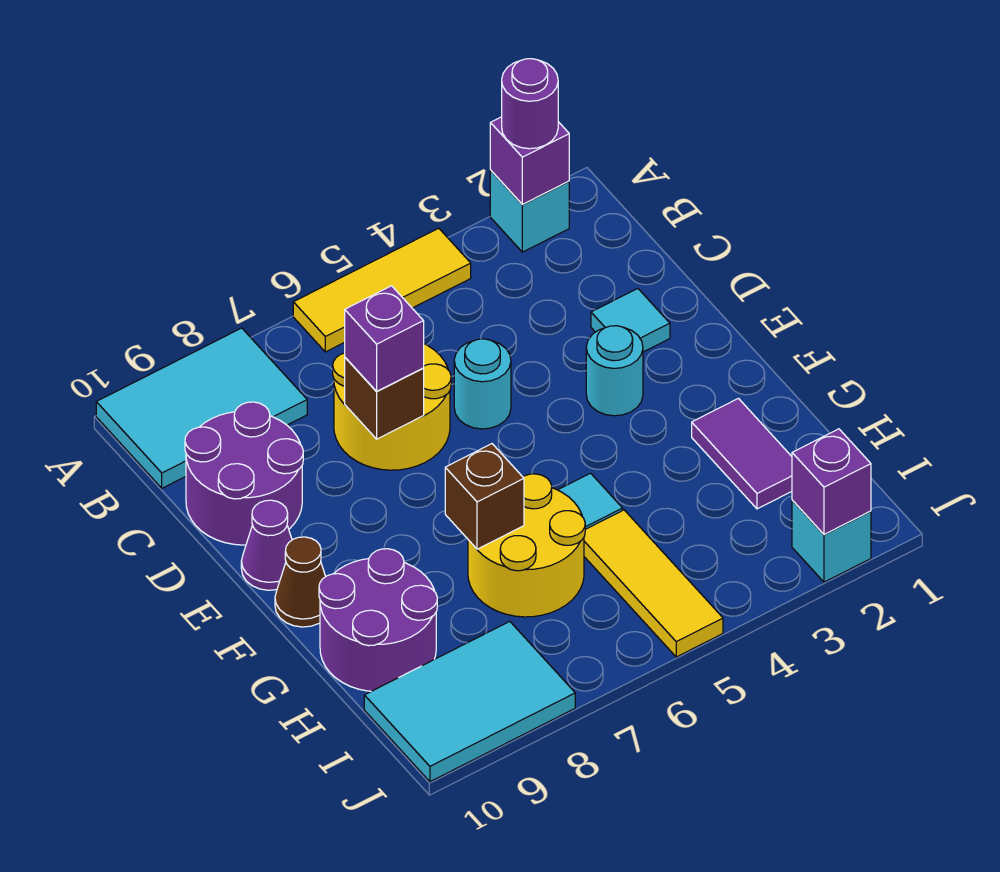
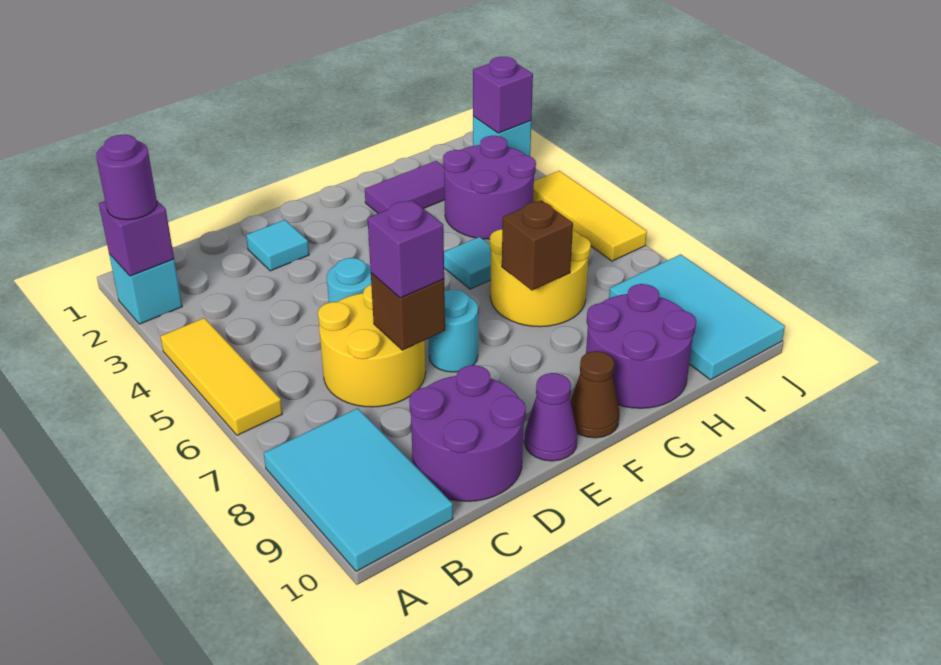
cyan 1x1 round brick [586,326,643,416] -> cyan 1x1 round brick moved to [429,290,478,372]
none -> purple 2x2 round brick [443,136,536,239]
yellow 1x3 tile [584,510,723,657] -> yellow 1x3 tile turned to [533,171,647,261]

